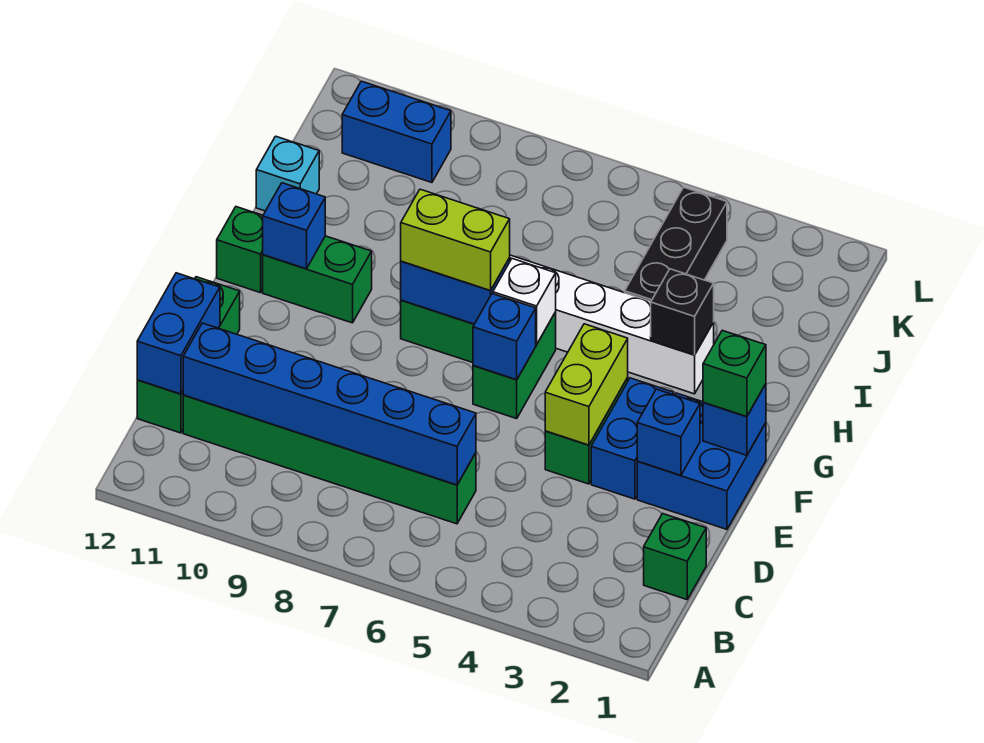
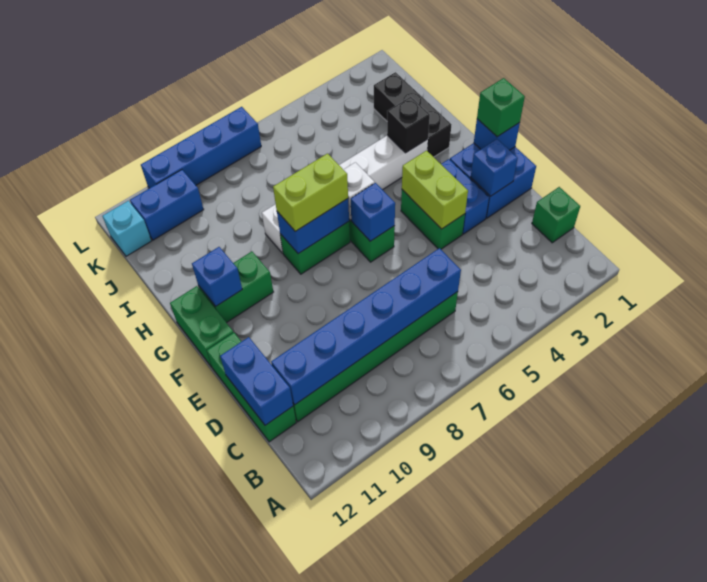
green 1x1 brick [217,207,263,293] -> green 1x2 brick [170,286,234,367]
black 1x3 brick [625,187,727,301] -> black 1x3 brick moved to [374,72,451,157]
cyan 1x1 brick [256,136,319,211] -> cyan 1x1 brick moved to [103,201,151,256]
none -> blue 1x4 brick [141,107,261,188]

